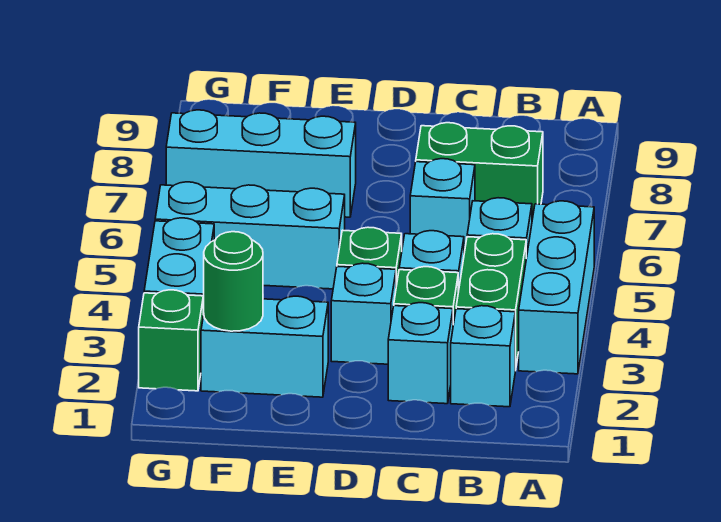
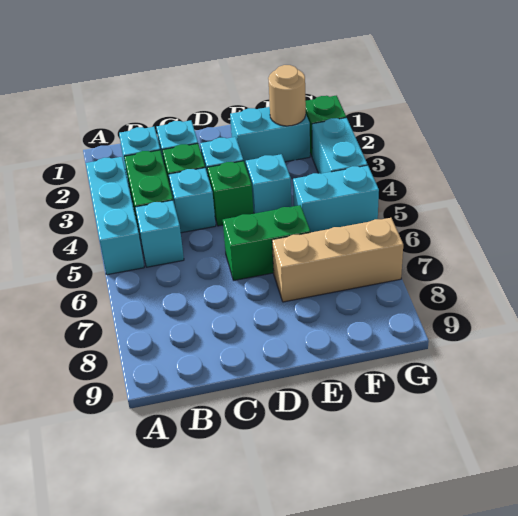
green 1x2 brick [416,123,543,219] -> green 1x2 brick moved to [223,205,310,280]
cyan 1x1 brick [410,159,475,253] -> cyan 1x1 brick moved to [246,154,292,214]
cyan 1x3 brick [155,182,345,289] -> cyan 1x2 brick [293,165,379,232]
cyan 1x3 brick [166,110,356,217] -> tan 1x3 brick [272,218,403,302]
green 1x1 round brick [204,232,263,331] -> tan 1x1 round brick [268,65,306,126]

